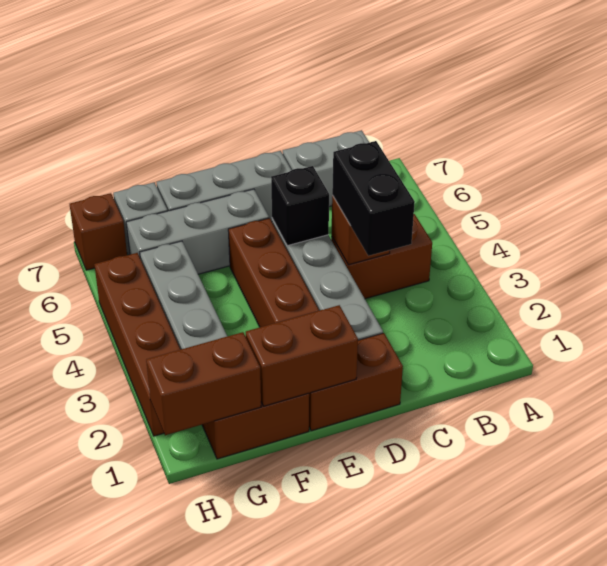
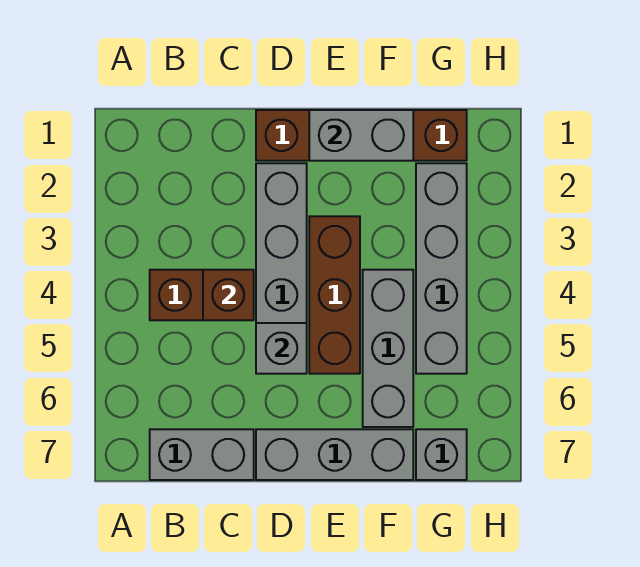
black 1x2 brick [332,141,415,256] -> none
black 1x1 brick [271,166,329,246] -> grey 1x1 brick [256,323,307,374]
brown 1x2 brick [246,305,358,406] -> grey 1x2 brick [309,110,413,161]
grey 1x3 brick [126,189,269,274] -> grey 1x3 brick turned to [363,270,413,427]
brown 1x2 brick [146,332,261,435] -> none
brown 1x4 brick [94,253,180,436] -> none
brown 1x1 brick [70,193,127,270] -> none

